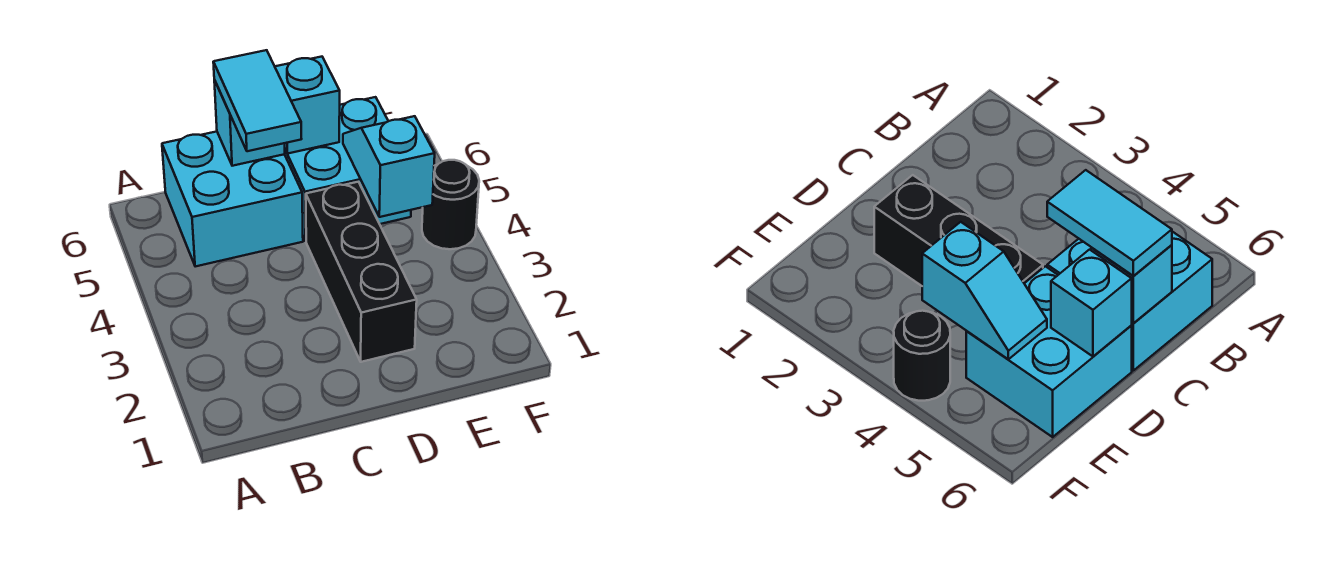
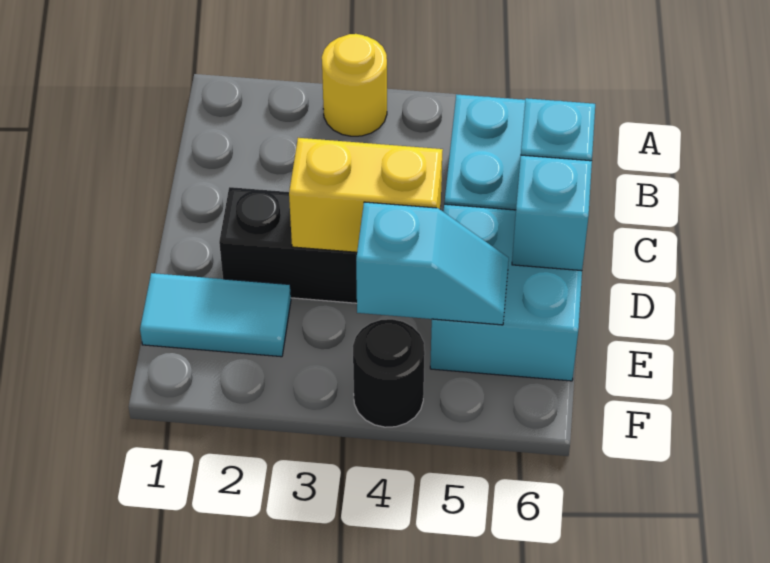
none -> yellow 1x1 round brick [322,34,387,136]
cyan 1x2 tile [213,50,301,151] -> cyan 1x2 tile moved to [140,273,291,357]
none -> yellow 1x2 brick [289,138,443,252]

